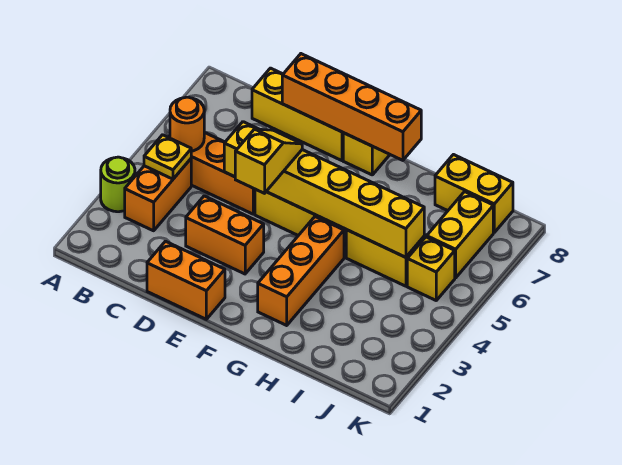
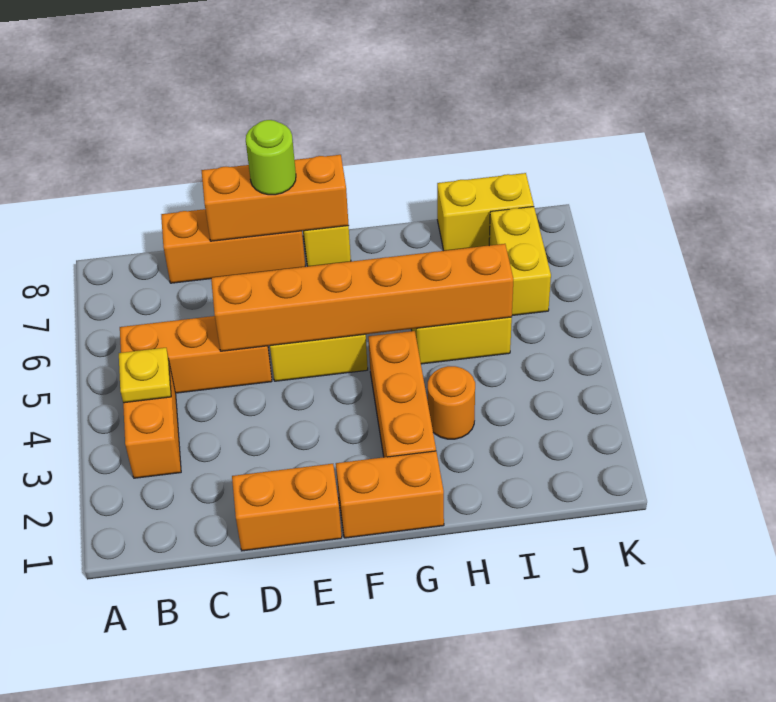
lime 1x1 round brick [101,157,135,212] -> lime 1x1 round brick moved to [246,120,296,195]
orange 1x1 round brick [170,97,204,151] -> orange 1x1 round brick moved to [428,366,475,439]
yellow 1x3 brick [252,68,343,161] -> orange 1x3 brick [161,209,305,283]
orange 1x2 brick [186,196,264,274] -> orange 1x2 brick moved to [336,451,444,538]
yellow 1x6 brick [224,122,424,257] -> orange 1x6 brick [211,244,514,351]
orange 1x4 brick [282,54,421,160] -> orange 1x3 brick [201,155,349,241]
yellow 1x2 slope [235,129,302,193] -> none
yellow 1x1 brick [407,237,455,300] -> none

